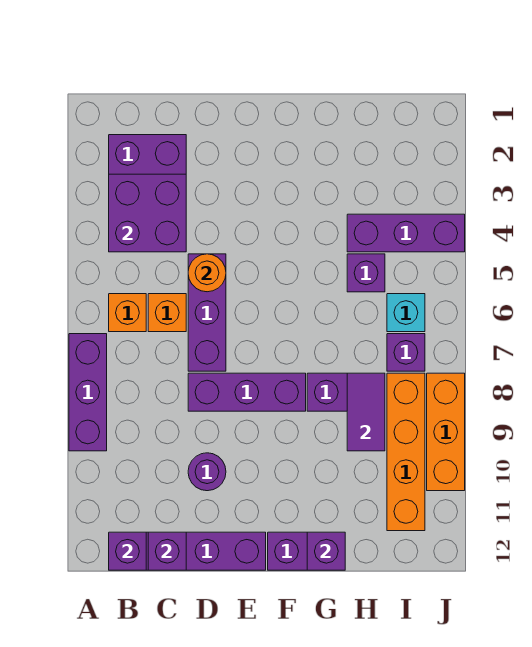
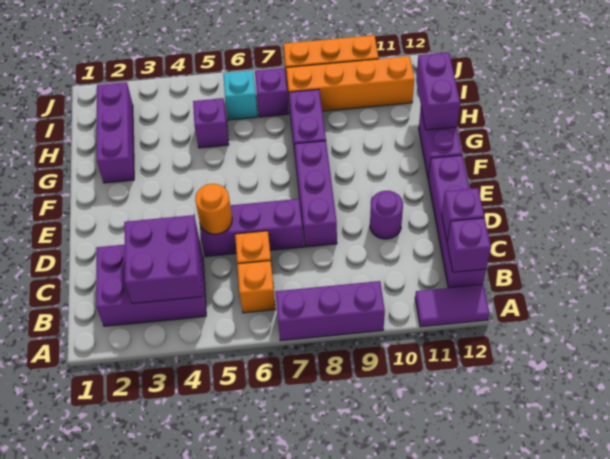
purple 1x1 brick [307,532,345,570] -> purple 1x2 brick [416,52,460,130]
purple 1x3 brick [347,214,465,252] -> purple 1x3 brick moved to [97,82,134,183]
purple 1x2 tile [347,373,385,451] -> purple 1x2 tile moved to [415,285,489,327]

